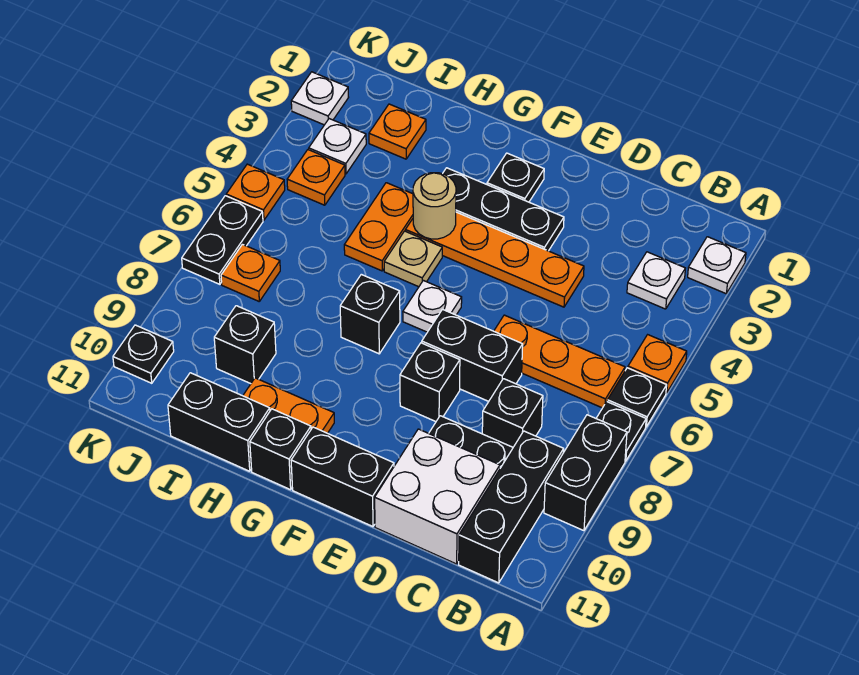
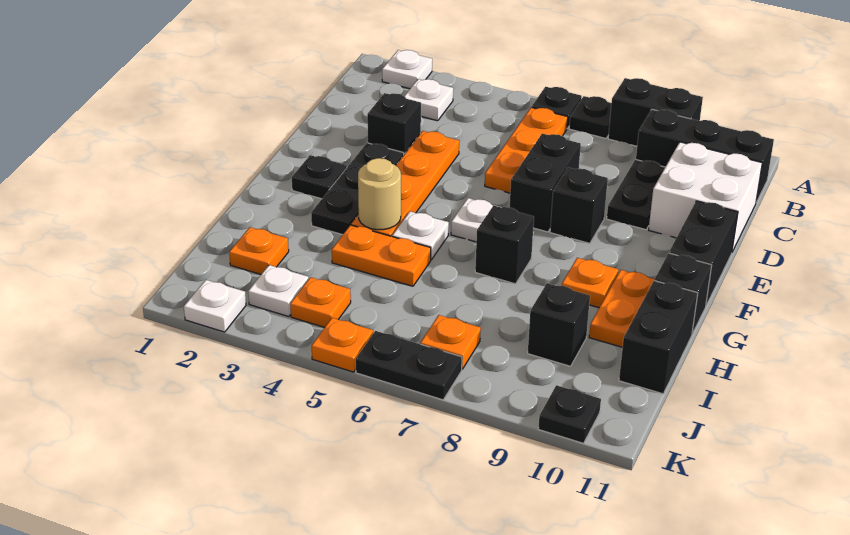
orange 1x1 plate [628,335,687,393] -> orange 1x1 plate moved to [562,258,618,308]
black 1x1 brick [482,379,543,447] -> black 1x1 brick moved to [367,93,421,154]
tan 1x1 plate [384,231,442,287] -> white 1x1 plate [392,211,449,260]

